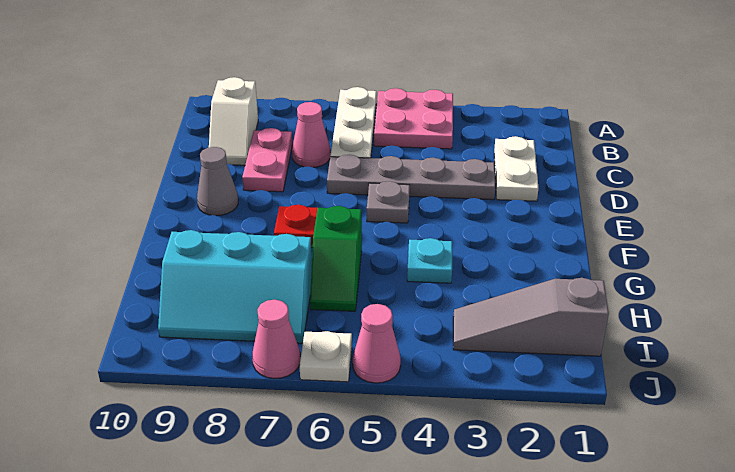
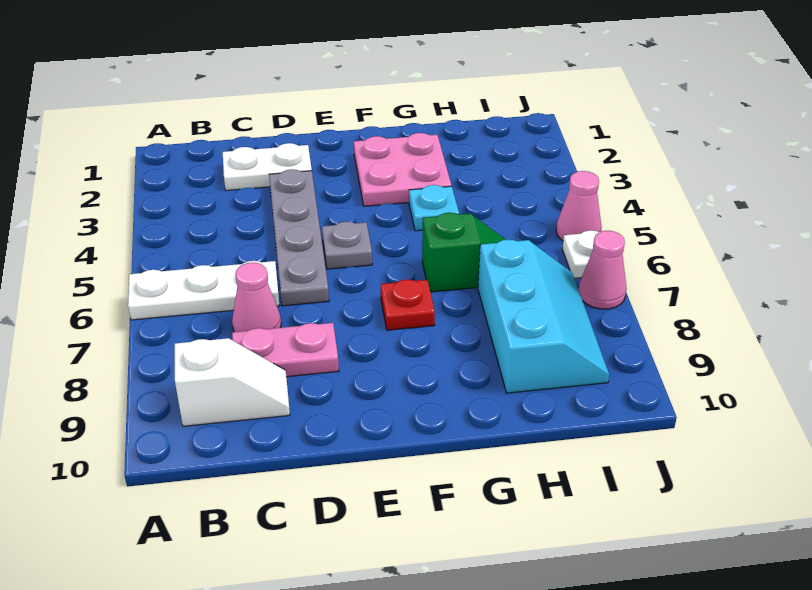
pink 2x2 plate [374,88,453,149] -> pink 2x2 plate moved to [354,133,451,206]
grey 1x1 cone [197,147,238,216] -> none
grey 1x3 slope [453,278,609,356] -> none

